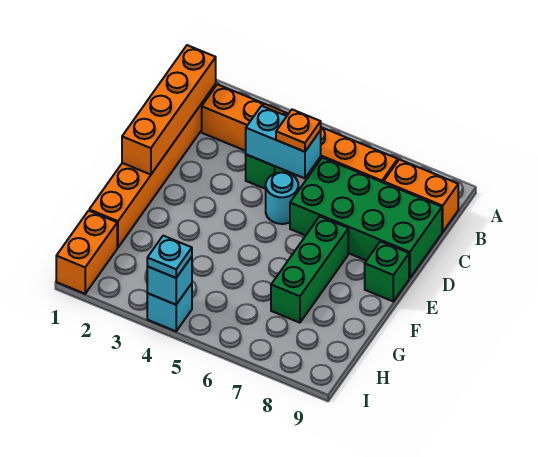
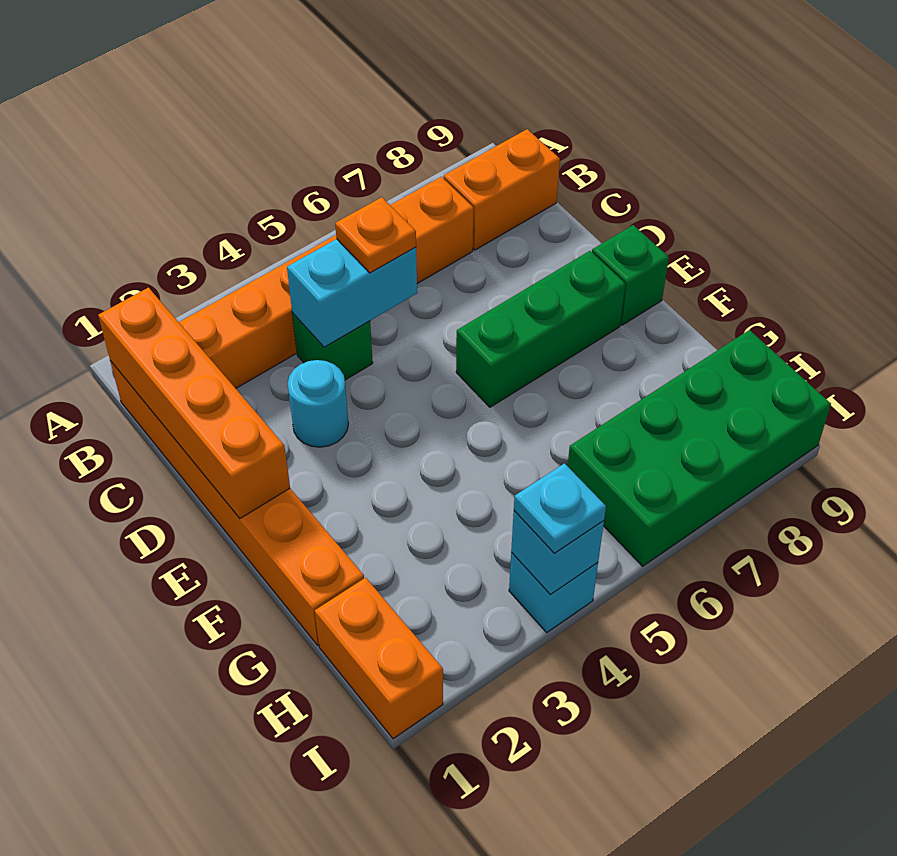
green 2x4 brick [290,158,442,278] -> green 2x4 brick moved to [568,330,831,566]
cyan 1x1 round brick [266,172,298,224] -> cyan 1x1 round brick moved to [288,360,348,447]
green 1x3 brick [271,216,348,323] -> green 1x3 brick turned to [456,251,625,407]

